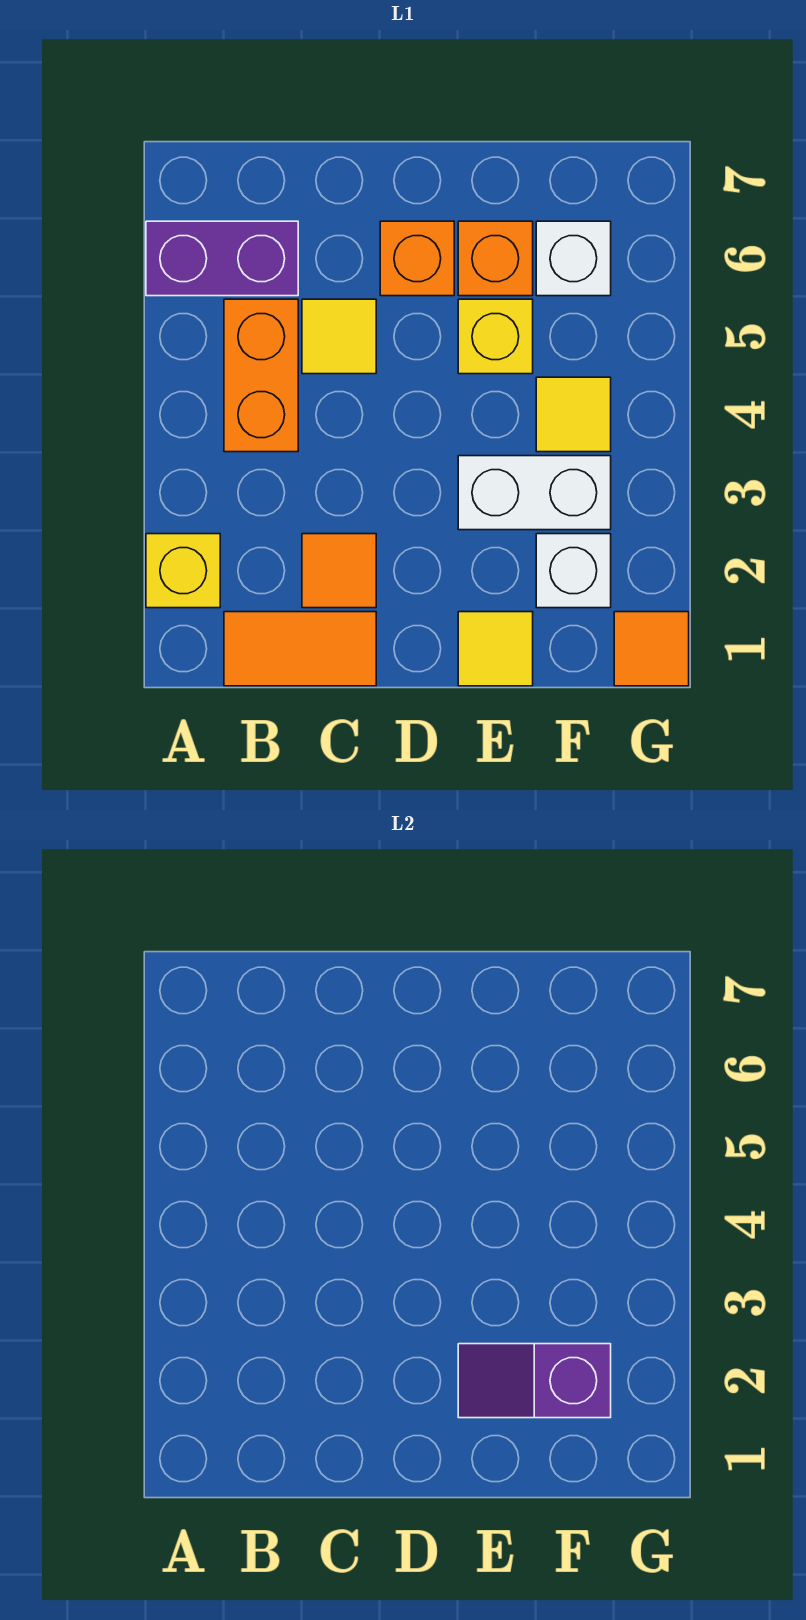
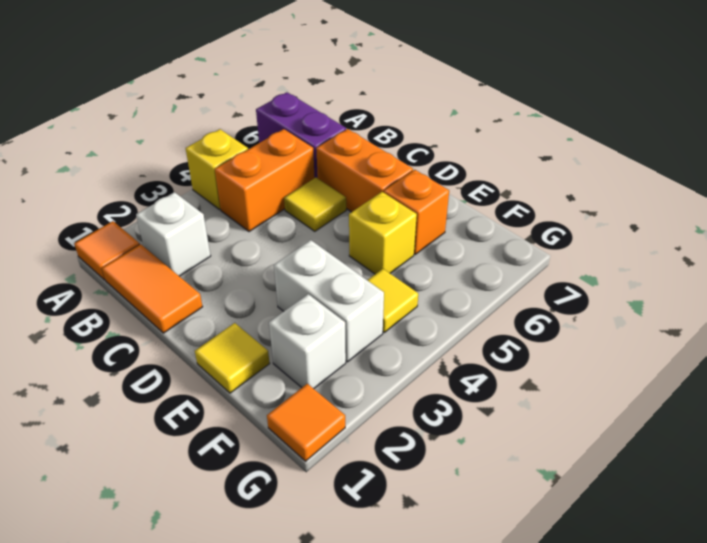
yellow 1x1 brick [146,534,220,608] -> yellow 1x1 brick moved to [186,129,248,210]
orange 1x1 tile [302,534,376,608] -> orange 1x1 tile moved to [74,221,140,280]
orange 1x1 brick [380,221,454,296] -> orange 1x2 brick [316,129,413,212]
purple 1x2 slope [458,1344,611,1418] -> none
white 1x1 brick [536,221,611,296] -> white 1x1 brick moved to [136,192,211,276]

